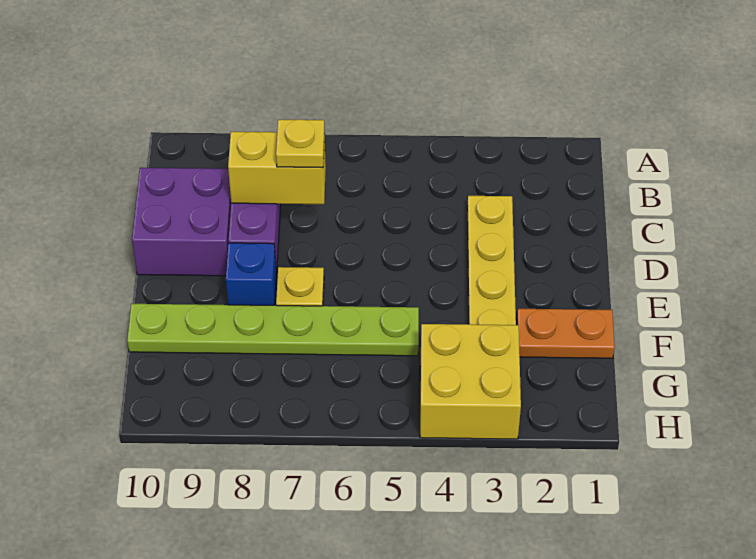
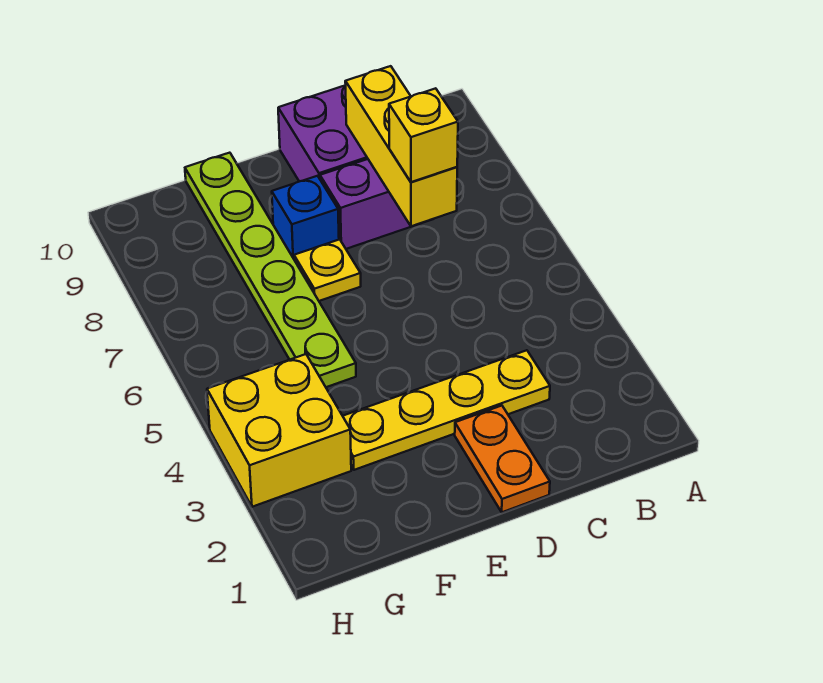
yellow 1x2 brick [228,132,326,204] -> yellow 1x3 brick [345,66,457,226]
yellow 1x1 plate [276,119,325,168] -> yellow 1x1 brick [389,88,458,182]
orange 1x2 plate [517,309,615,358] -> orange 1x2 plate moved to [455,406,550,512]

